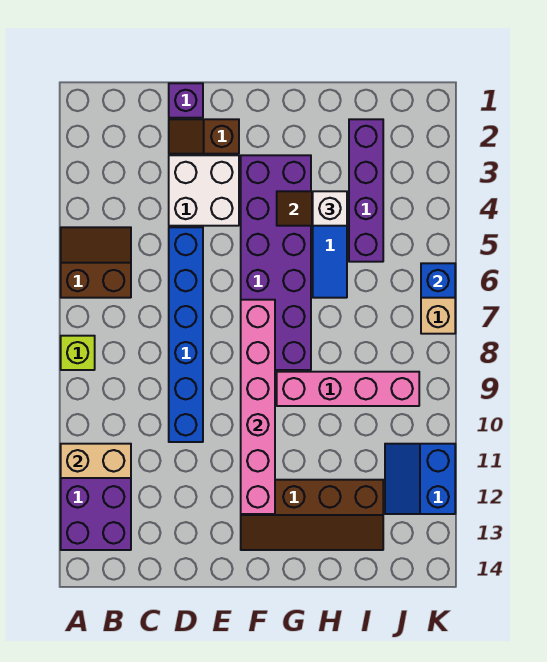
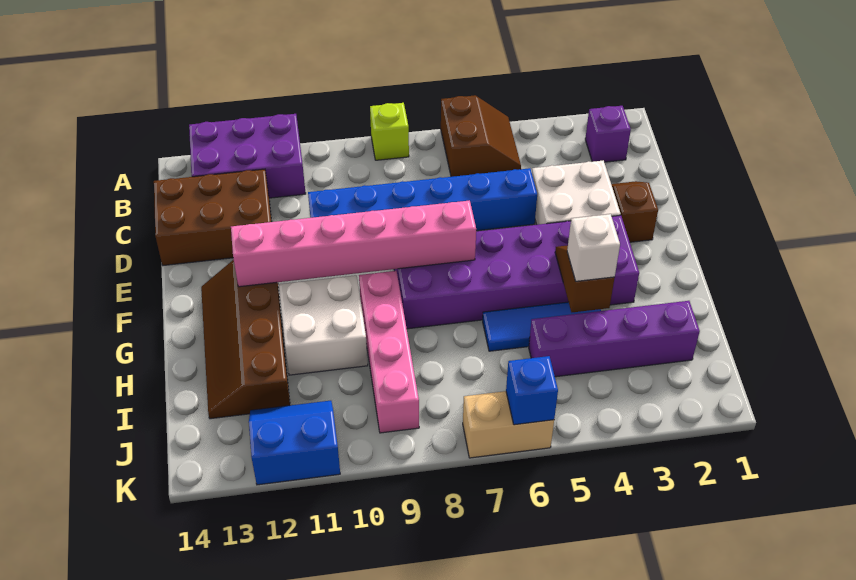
tan 1x2 brick [61,444,131,478] -> none
none -> brown 2x3 brick [154,169,272,266]
purple 1x1 brick [169,83,203,118] -> purple 1x1 brick moved to [585,106,631,162]
none -> white 2x2 brick [279,275,368,375]

